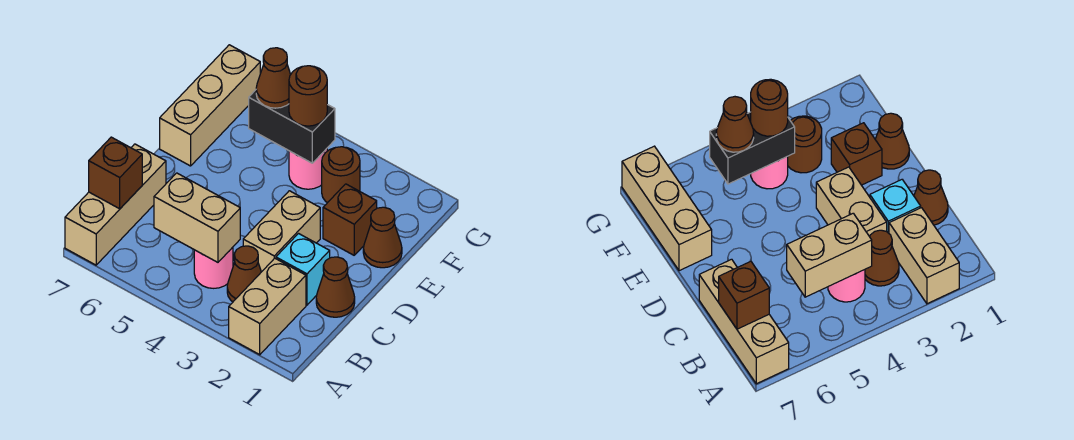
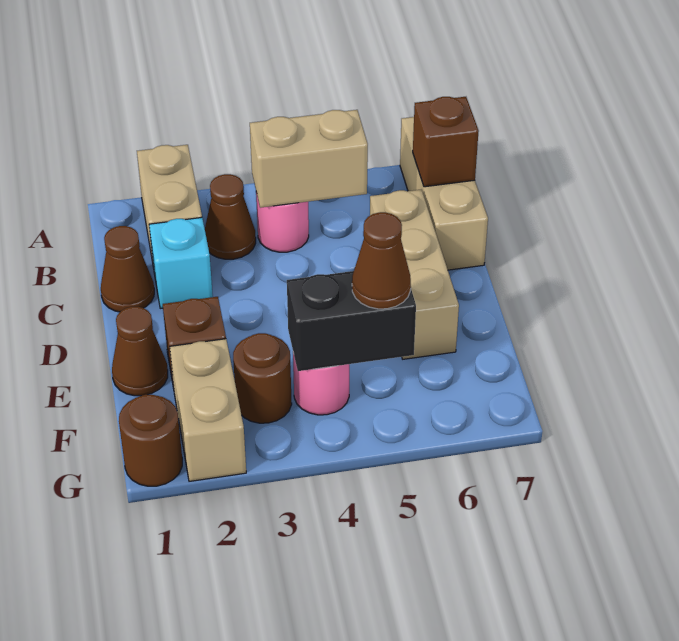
tan 1x2 brick [243,191,320,272] -> tan 1x2 brick moved to [170,339,246,481]
tan 1x3 brick [160,45,260,166] -> tan 1x3 brick moved to [370,189,459,359]
brown 1x1 round brick [289,66,327,126] -> brown 1x1 round brick moved to [119,395,182,486]

